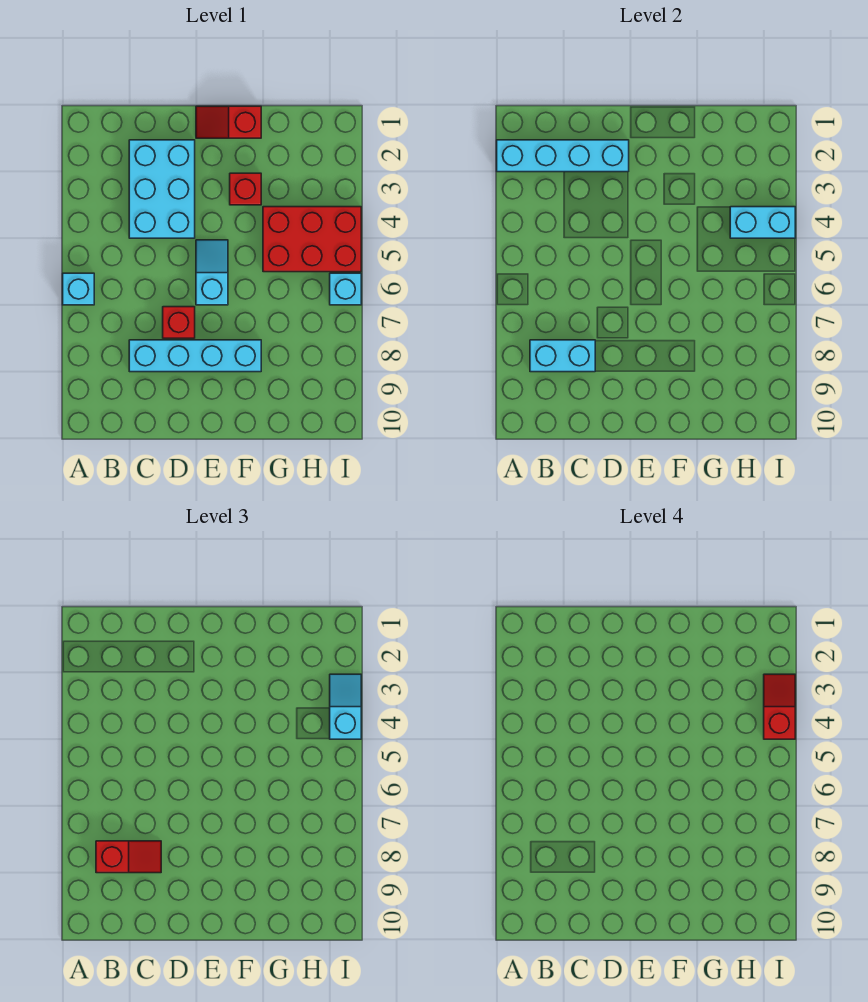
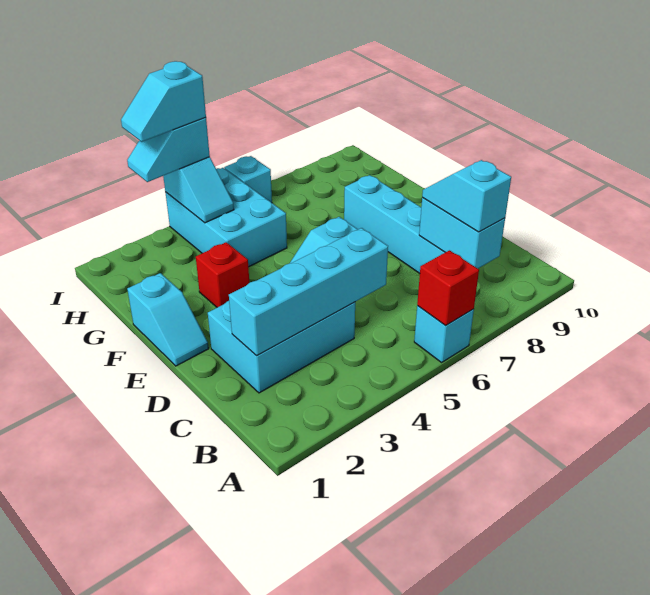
cyan 1x4 brick [497,140,629,172] -> cyan 1x4 brick turned to [229,228,388,356]
red 1x2 slope [96,841,161,873] -> cyan 1x2 slope [422,160,511,232]
red 1x1 brick [163,307,195,338] -> red 1x1 brick moved to [417,250,479,326]
red 1x2 slope [196,106,261,138] -> cyan 1x2 slope [127,273,209,366]
red 2x3 brick [263,207,361,272] -> cyan 2x3 brick [165,168,287,267]
cyan 1x2 brick [730,207,795,238] -> cyan 1x2 slope [163,157,234,223]
red 1x2 slope [764,674,795,739] -> cyan 1x2 slope [121,61,206,142]

